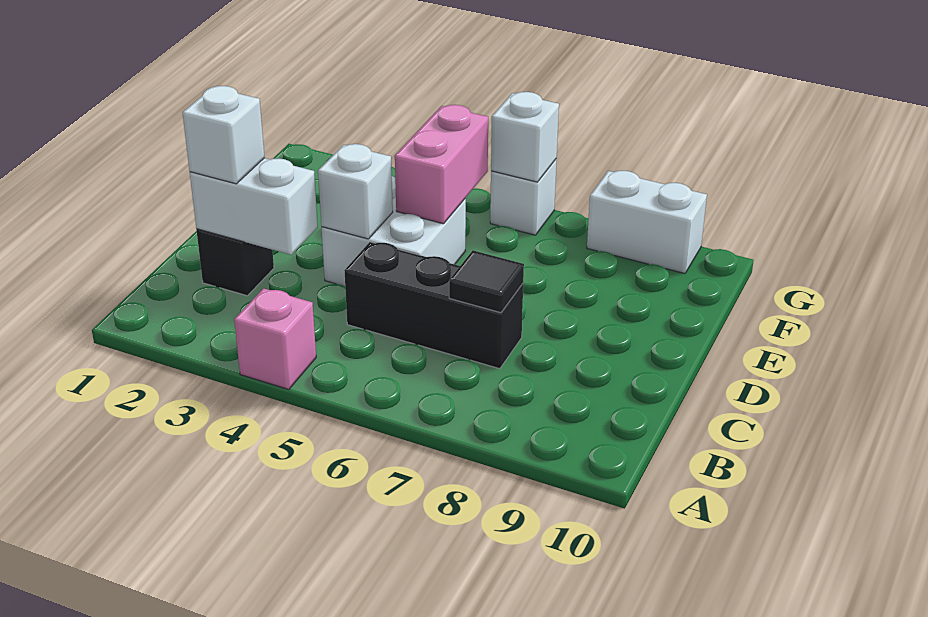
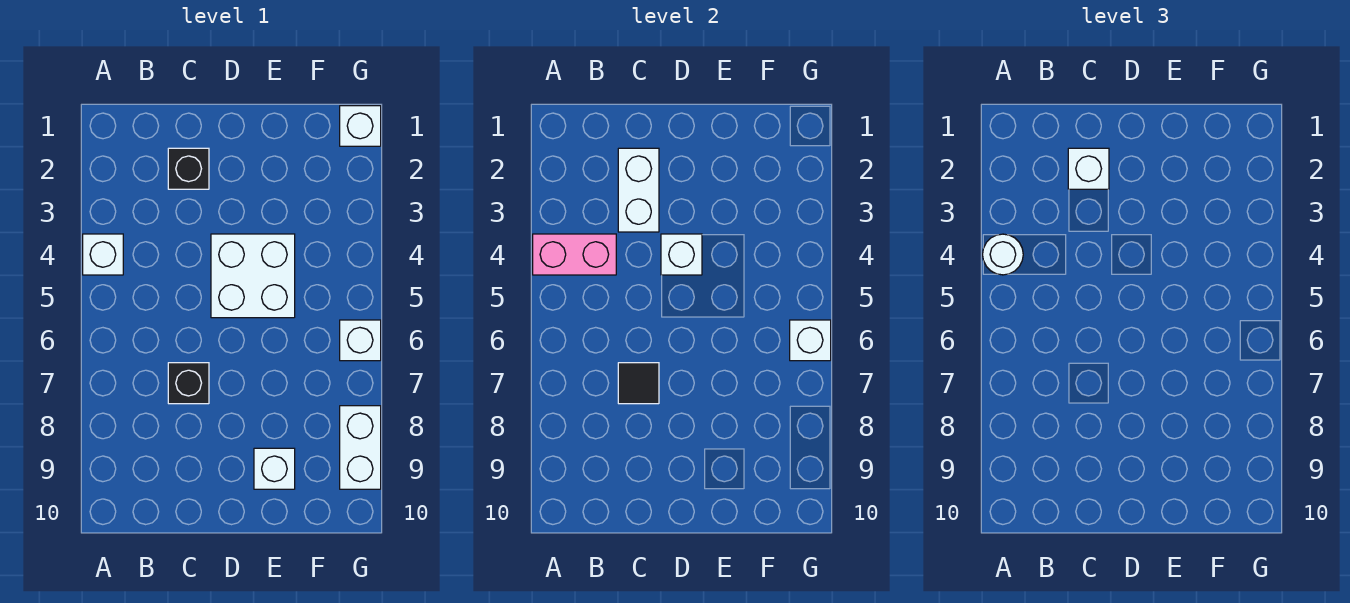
pink 1x1 brick [234,288,316,390] -> white 1x1 brick [83,234,123,275]
none -> white 1x1 round brick [983,234,1023,275]
black 1x3 brick [344,242,523,369] -> black 1x1 brick [168,363,209,404]
pink 1x2 brick [395,105,488,224] -> pink 1x2 brick moved to [533,234,616,275]
none -> white 1x1 brick [254,448,295,489]
none -> white 1x1 brick [340,106,381,146]

